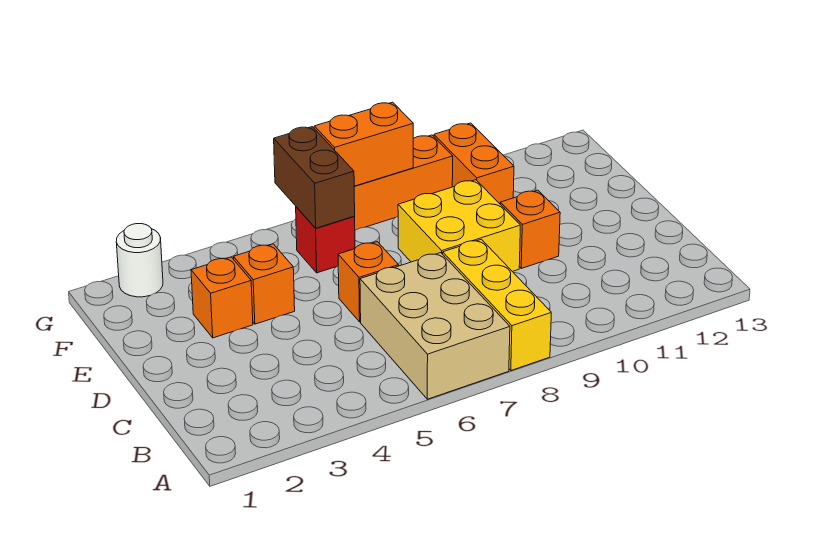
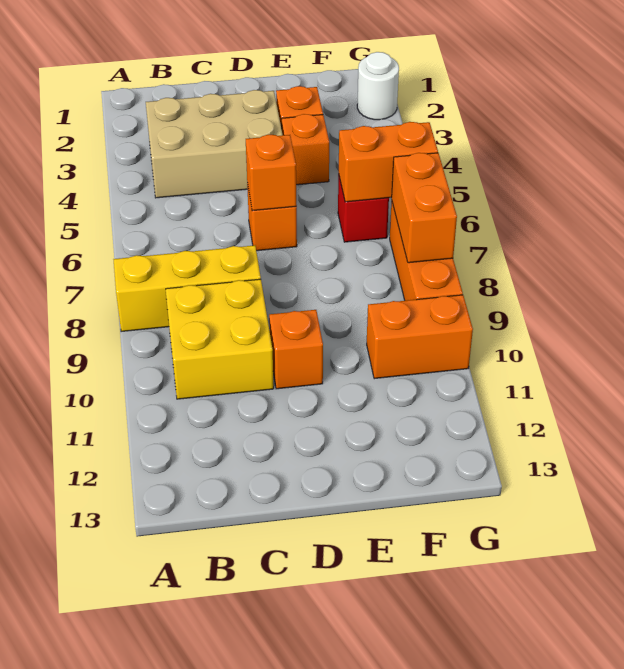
tan 2x3 brick [360,253,510,399] -> tan 2x3 brick moved to [146,90,283,198]
none -> orange 1x1 brick [246,135,297,211]
yellow 2x2 brick [398,180,520,272] -> yellow 2x2 brick moved to [166,279,274,399]
brown 1x2 brick [274,127,355,228] -> orange 1x2 brick [339,122,438,202]

